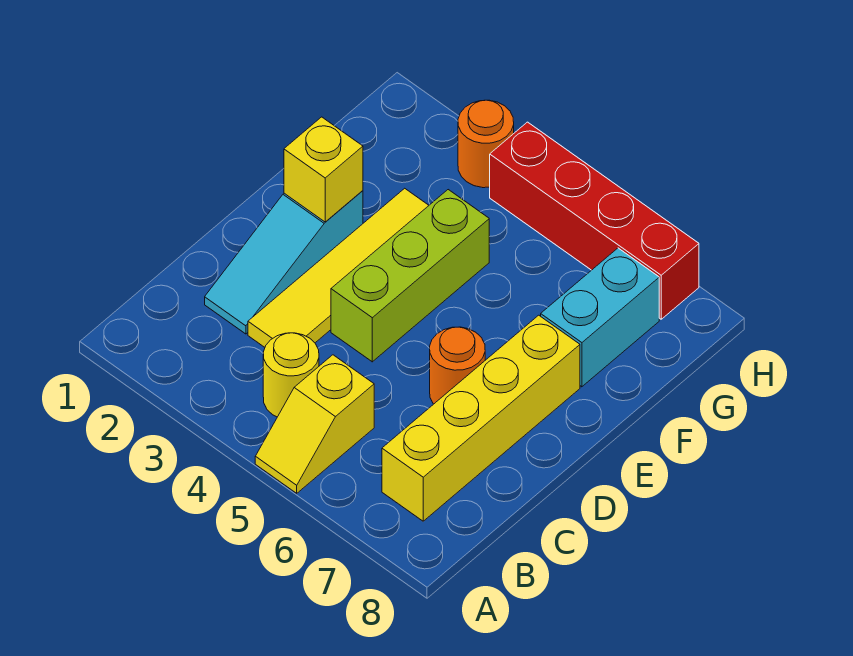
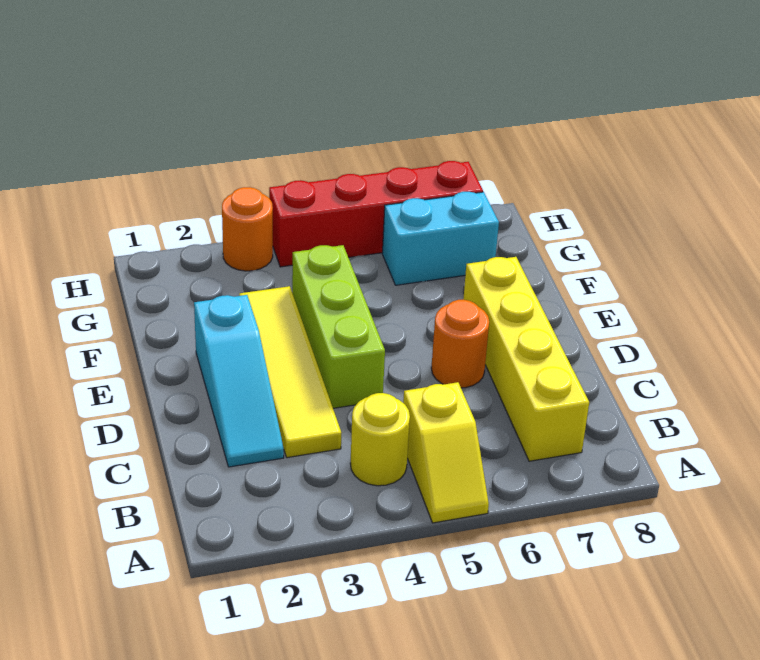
yellow 1x1 brick [284,117,363,222] -> none
cyan 1x2 brick [541,248,659,387] -> cyan 1x2 brick turned to [382,192,499,285]

